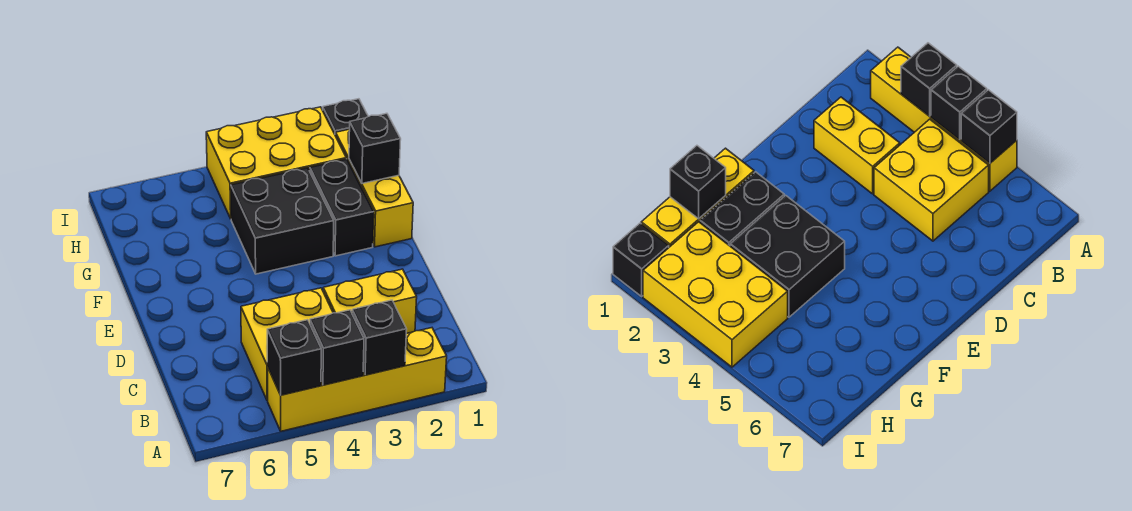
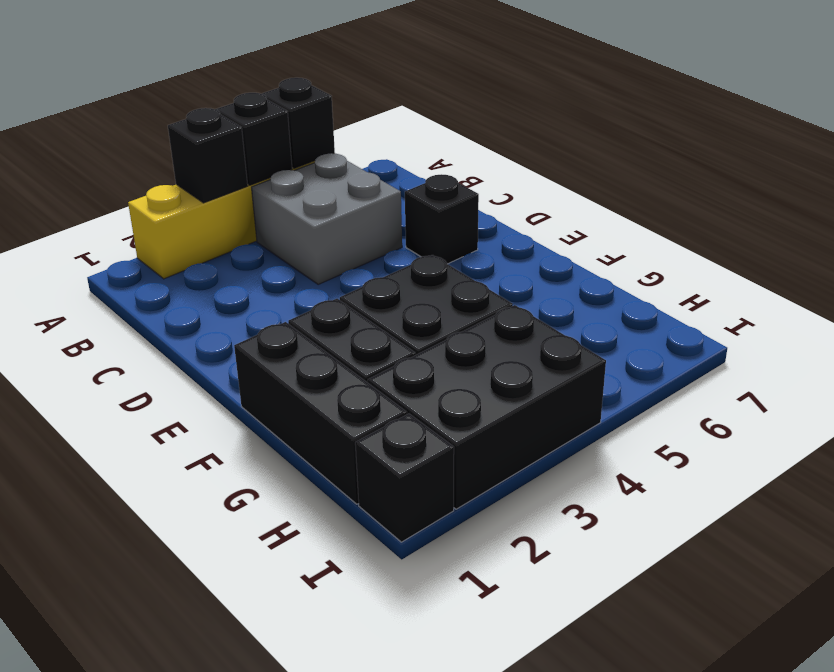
yellow 2x2 brick [241,288,333,401] -> grey 2x2 brick [252,153,402,284]
yellow 1x2 brick [323,269,417,334] -> none
yellow 1x3 brick [336,129,413,247] -> black 1x3 brick [234,322,407,504]
black 1x1 brick [349,113,401,183] -> black 1x1 brick moved to [405,174,479,264]
yellow 2x3 brick [206,107,346,219] -> black 2x3 brick [368,305,606,509]

